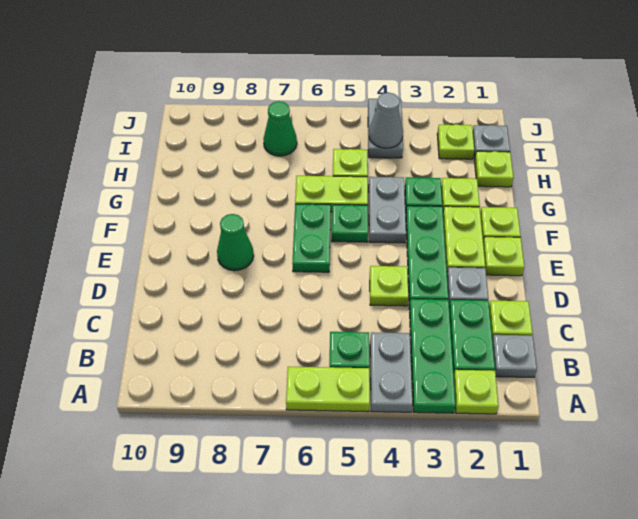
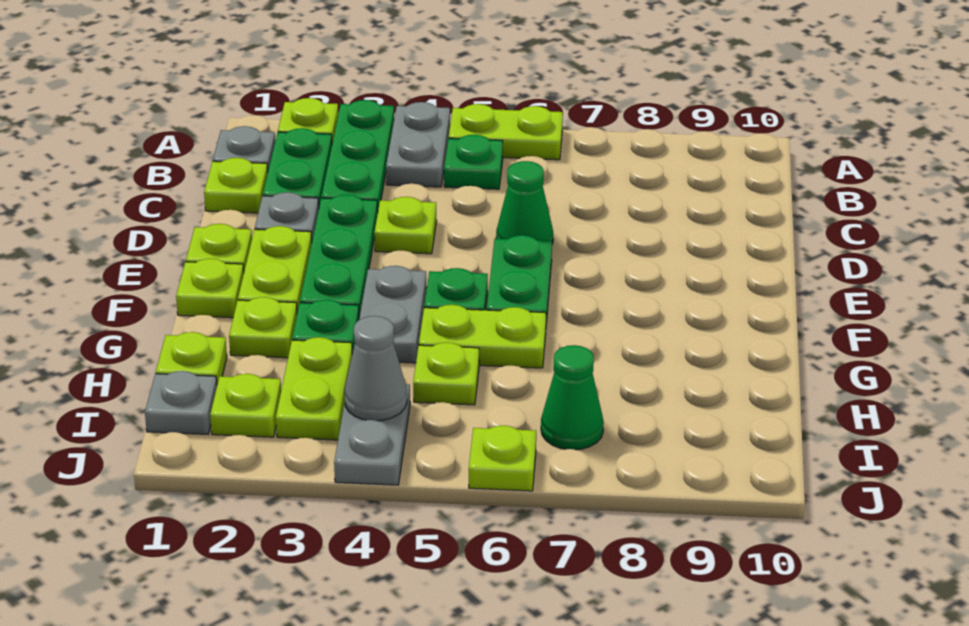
green 1x1 cone [217,214,254,271] -> green 1x1 cone moved to [496,161,553,244]
none -> lime 1x2 plate [276,337,352,440]
none -> lime 1x1 plate [469,426,536,491]

